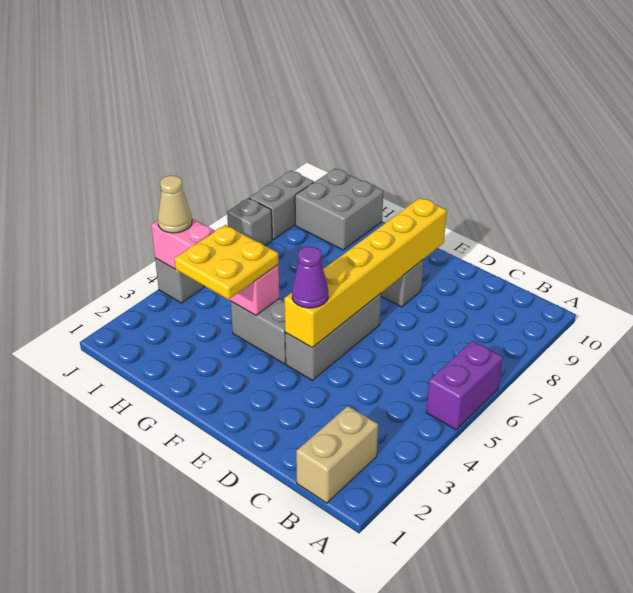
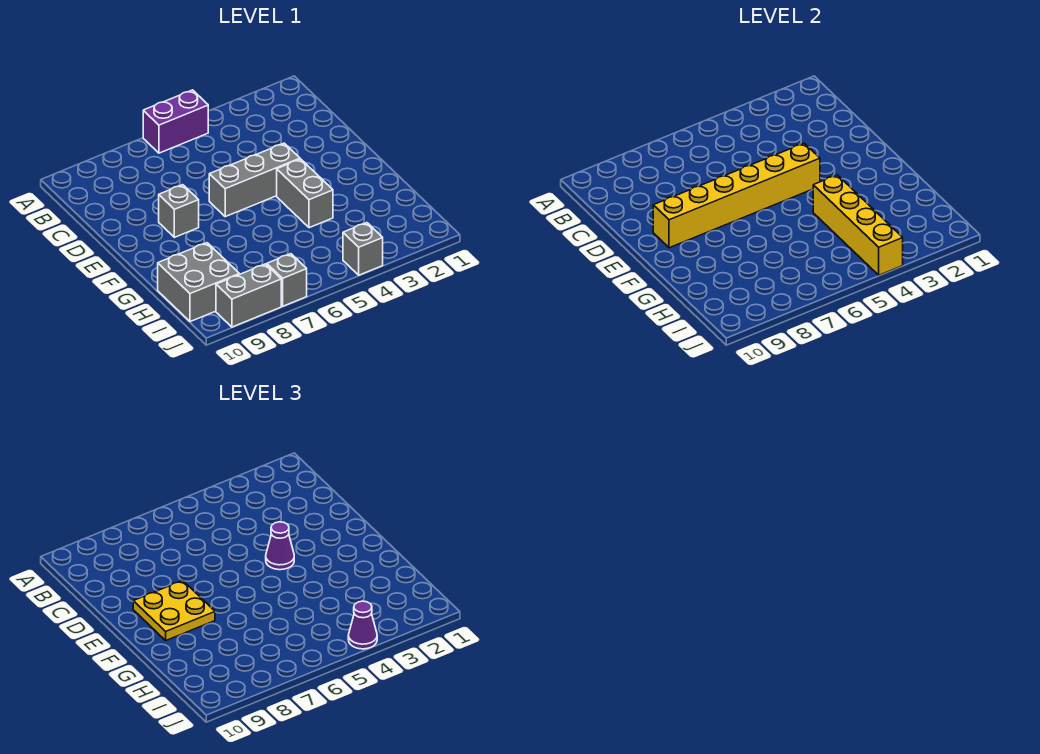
tan 1x2 brick [296,406,378,503] -> none
yellow 2x2 plate [174,225,278,300] -> yellow 2x2 plate moved to [133,580,215,640]
pink 1x4 brick [151,219,279,315] -> yellow 1x4 brick [813,175,903,275]
tan 1x1 cone [158,176,192,233] -> purple 1x1 cone [348,601,377,649]

